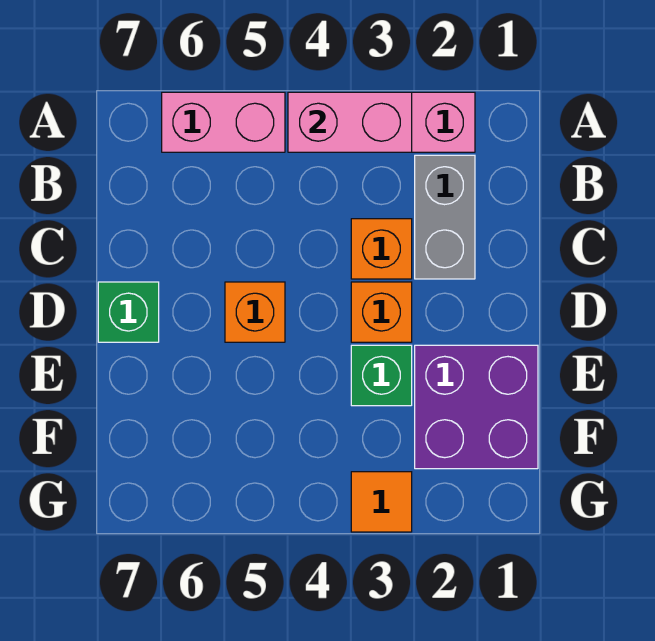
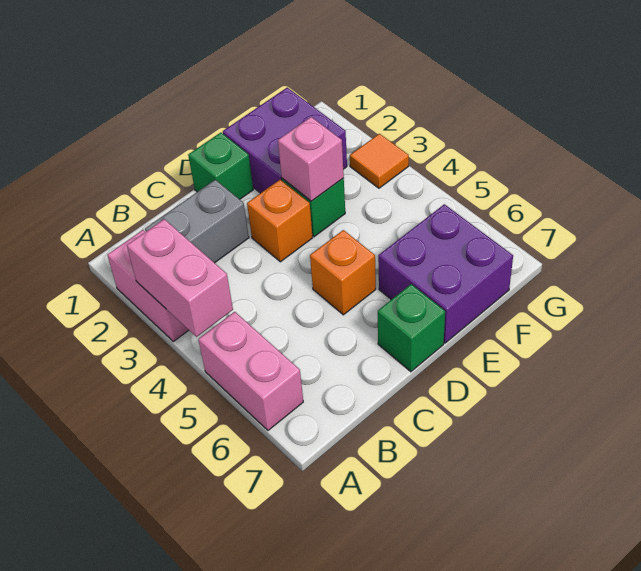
orange 1x1 brick [351,219,412,279] -> none
none -> green 1x1 brick [188,133,253,199]
none -> pink 1x1 brick [278,117,344,201]
none -> purple 2x2 brick [378,204,513,343]

